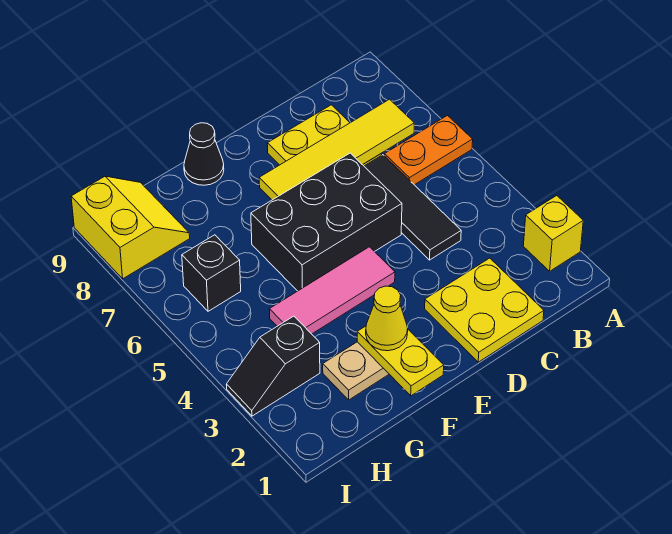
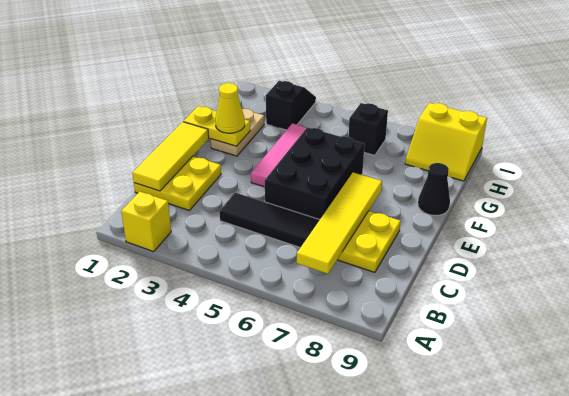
orange 1x2 plate [384,116,473,185] -> none
none -> yellow 1x3 tile [132,122,209,191]

